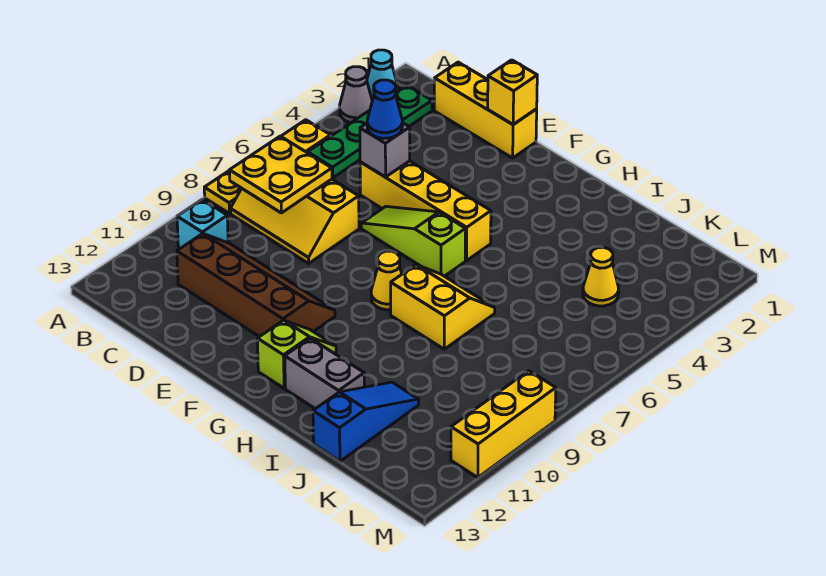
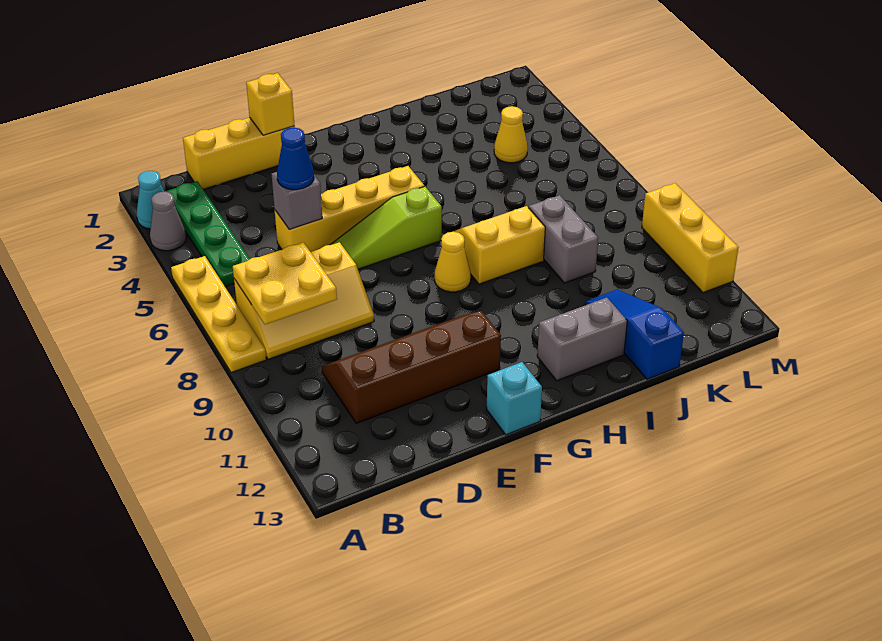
cyan 1x1 brick [177,200,228,250] -> cyan 1x1 brick moved to [487,362,542,435]
lime 1x2 slope [257,320,336,388] -> none
none -> grey 1x2 brick [529,195,598,283]

